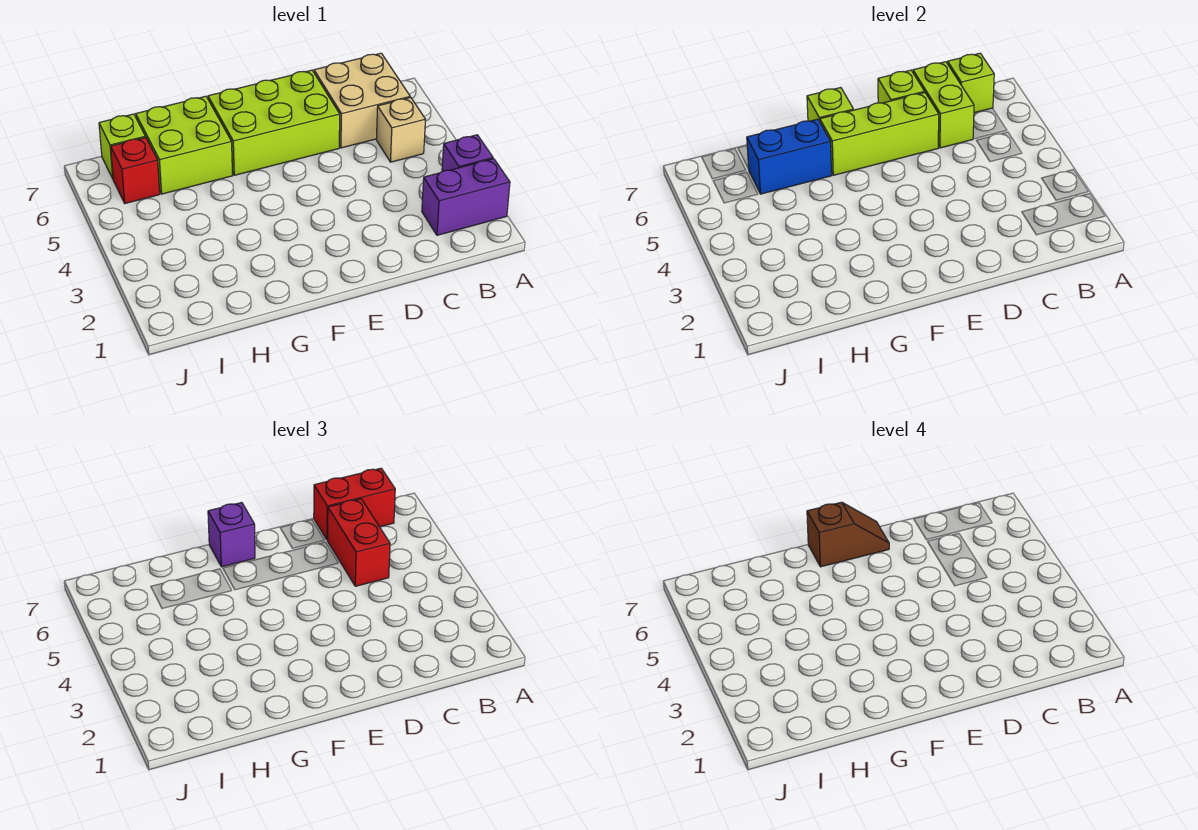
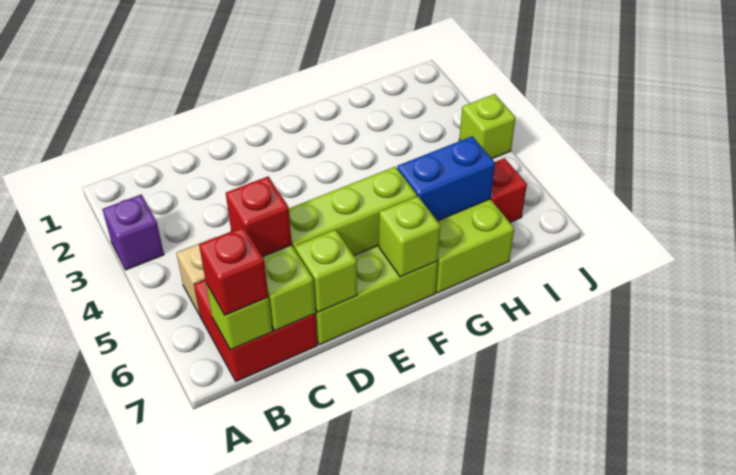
purple 1x2 brick [422,159,510,235] -> none
tan 2x2 brick [314,53,410,148] -> red 2x2 brick [194,280,317,381]
red 1x2 brick [314,468,395,540] -> red 1x1 brick [199,227,268,315]
red 1x2 brick [328,499,390,586] -> red 1x1 brick [226,177,292,257]
brown 1x2 slope [807,502,889,567] -> none
purple 1x1 brick [208,503,255,567] -> none
lime 1x1 brick [99,114,145,179] -> lime 1x1 brick moved to [459,94,516,159]

